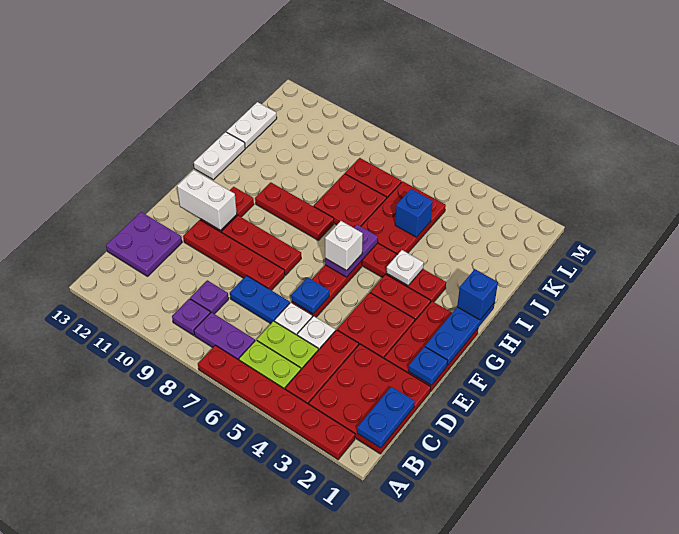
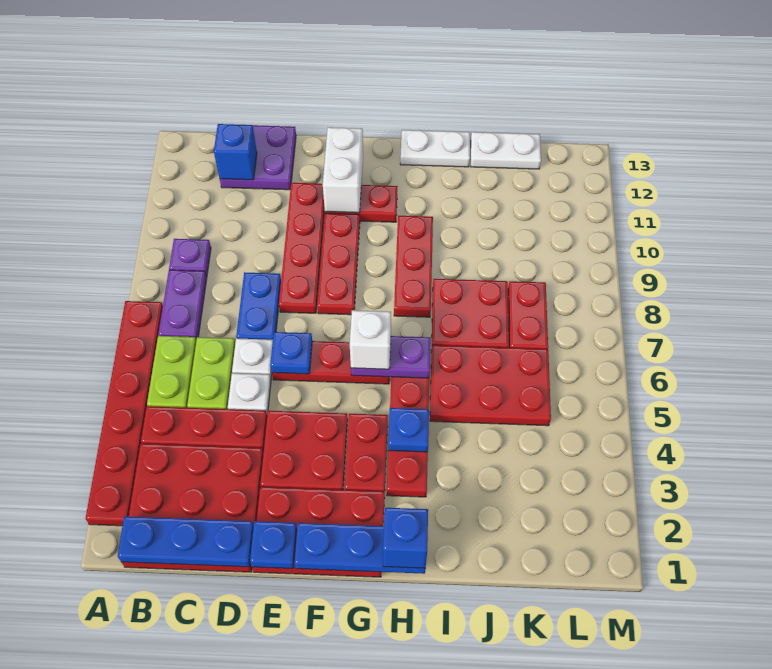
blue 1x2 plate [357,387,415,448] -> blue 1x3 plate [118,516,254,567]
purple 1x1 plate [190,280,229,314] -> none
white 1x1 plate [386,250,424,285] -> blue 1x1 plate [388,408,429,452]
blue 1x1 brick [395,189,433,237] -> blue 1x1 brick moved to [214,124,257,180]

